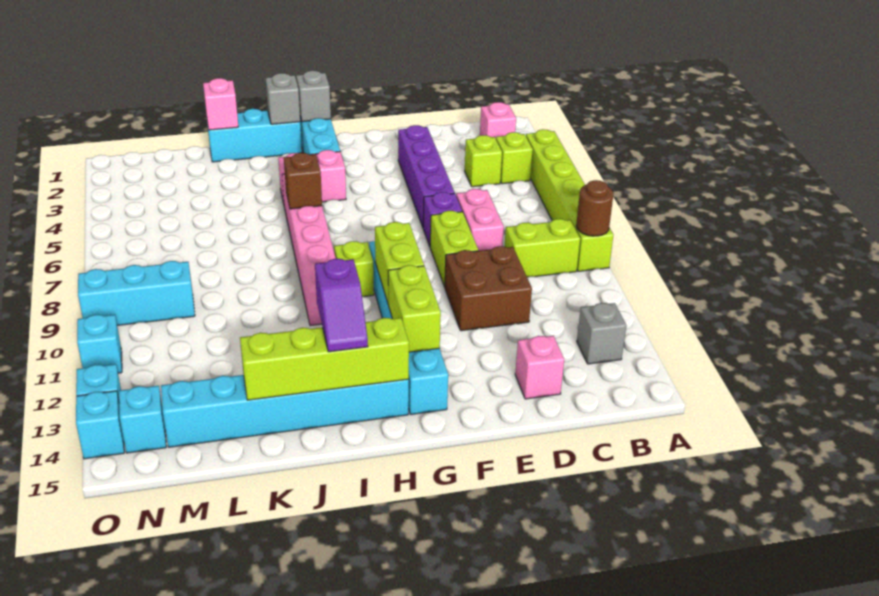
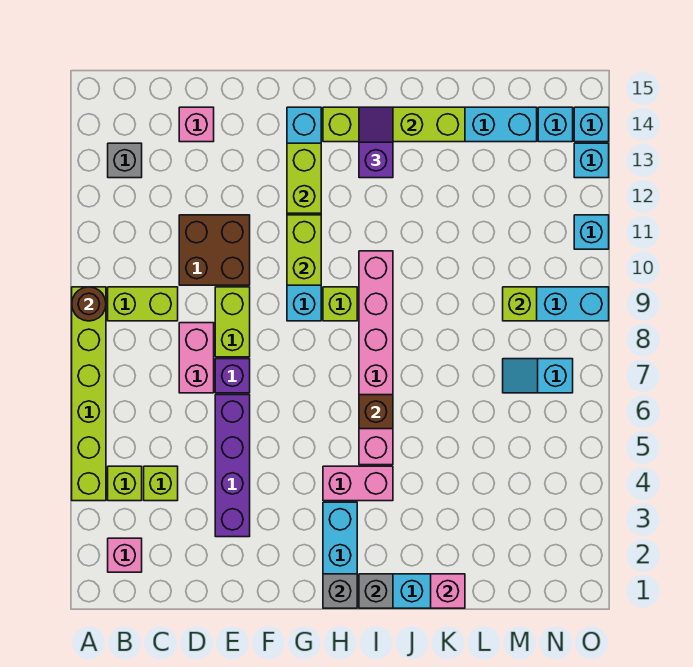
none -> cyan 1x2 slope [503,359,573,393]
none -> lime 1x1 brick [503,287,537,321]

